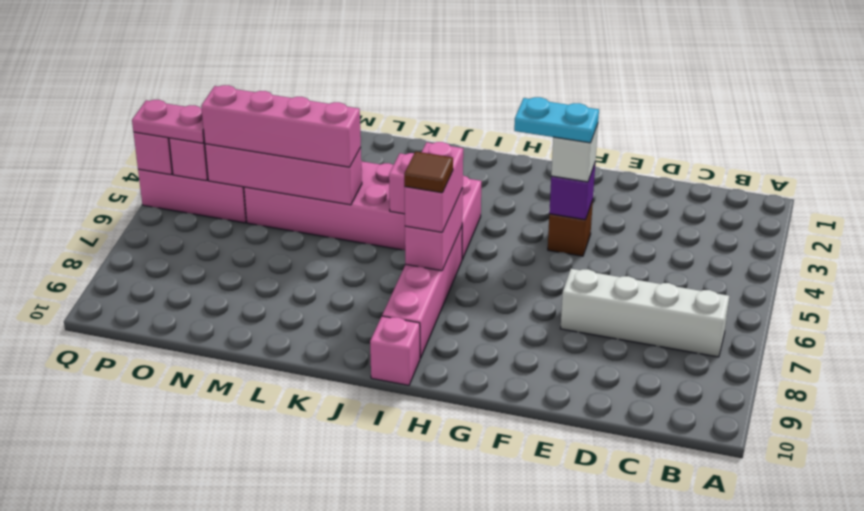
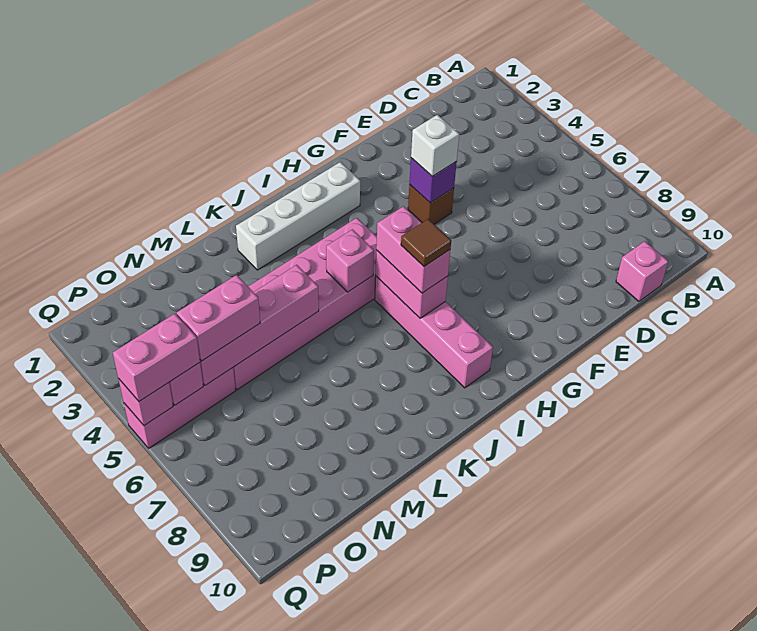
white 1x4 brick [560,269,729,357] -> white 1x4 brick moved to [236,162,360,270]
cyan 1x2 plate [514,97,599,143] -> none
pink 1x1 brick [370,316,420,385] -> pink 1x1 brick moved to [616,241,668,301]
pink 1x4 brick [201,85,361,167] -> pink 1x2 brick [177,275,260,361]
pink 1x2 plate [132,100,205,143] -> pink 1x2 brick [113,314,200,401]

